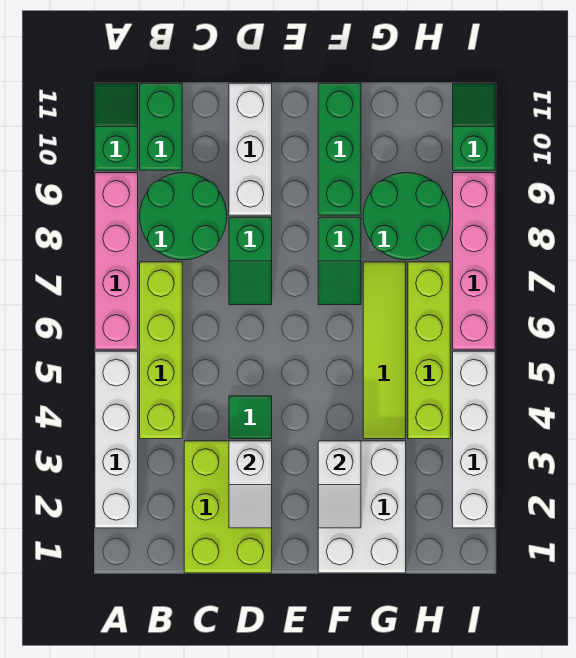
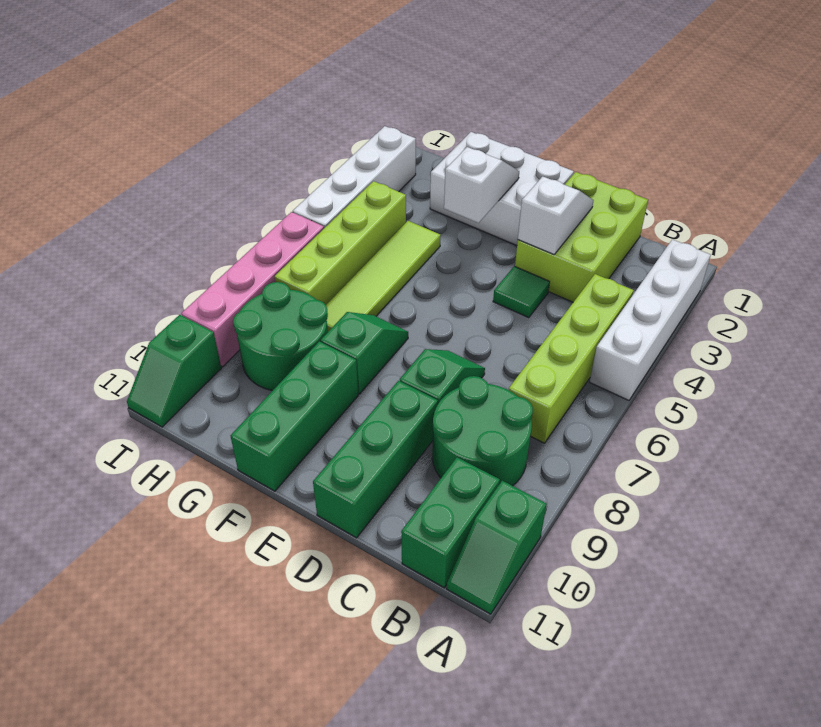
pink 1x4 brick [95,173,138,349] -> none
white 1x3 brick [229,83,272,215] -> green 1x3 brick [313,381,438,538]
white 2x3 brick [318,441,406,573] -> white 2x3 brick turned to [430,132,574,245]

